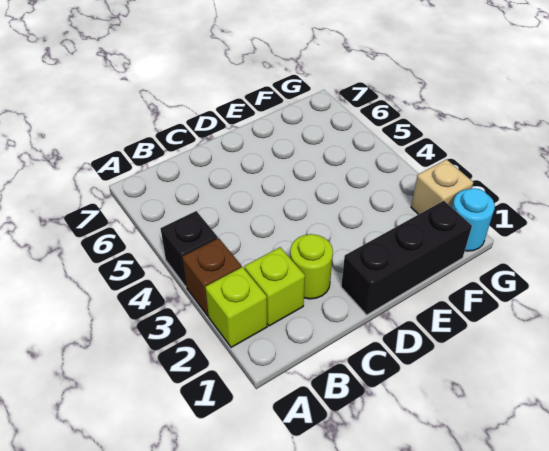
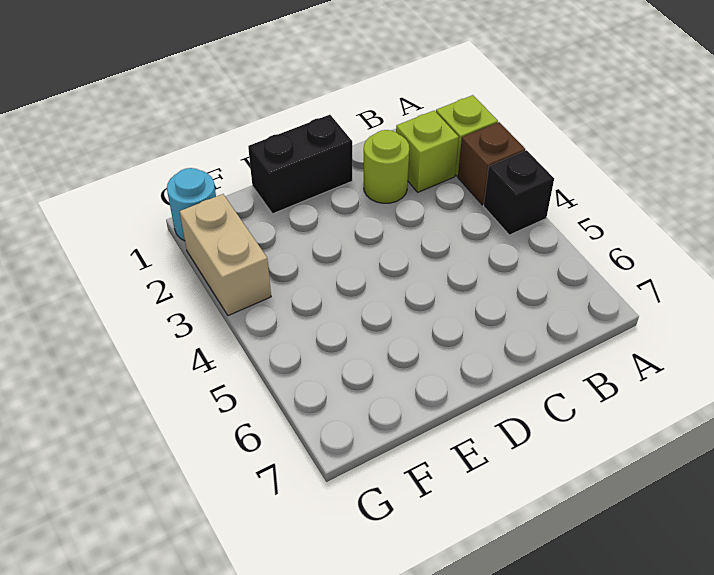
black 1x3 brick [341,201,472,315] -> black 1x2 brick [248,115,352,214]
tan 1x1 brick [411,159,473,215] -> tan 1x2 brick [180,194,271,316]

